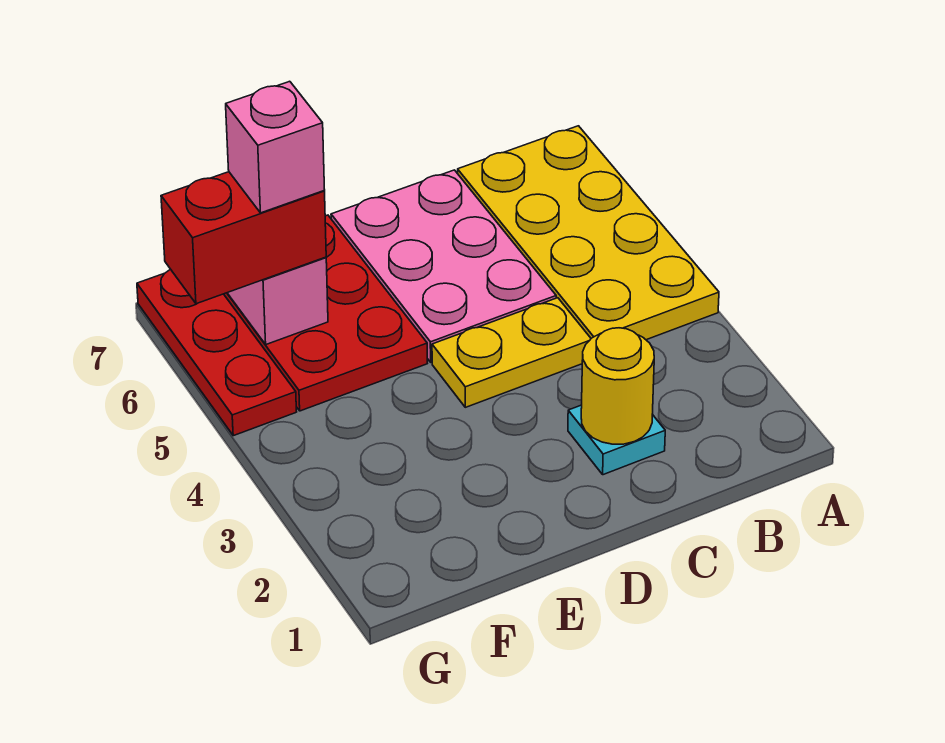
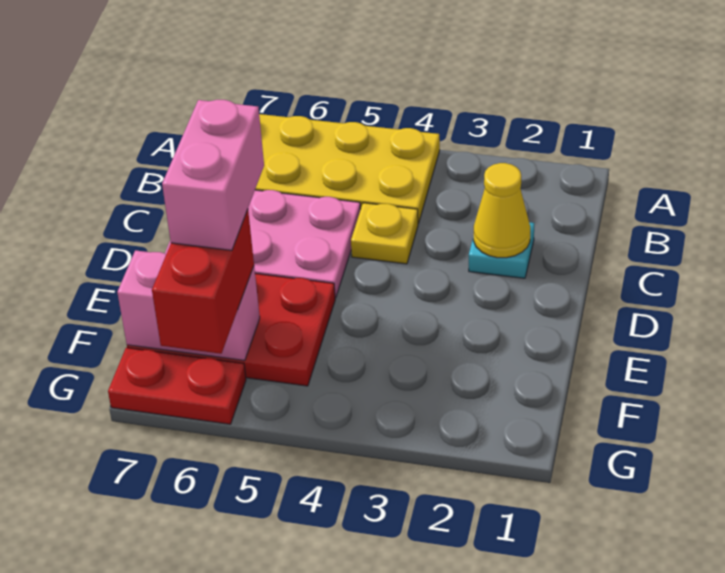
yellow 1x1 round brick [581,328,654,444] -> yellow 1x1 cone [473,163,530,258]
yellow 1x2 plate [432,298,591,407] -> yellow 1x1 plate [351,203,418,264]
pink 1x1 brick [226,81,325,213] -> pink 1x2 brick [162,100,264,250]
red 1x3 plate [137,269,296,436] -> red 1x2 plate [108,348,246,424]

